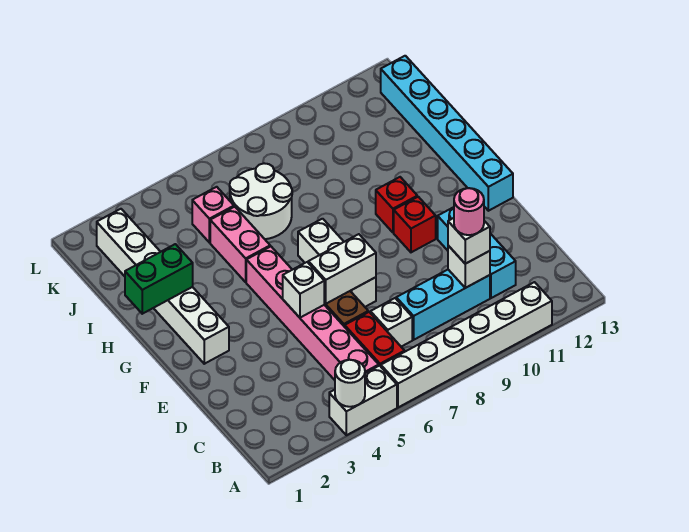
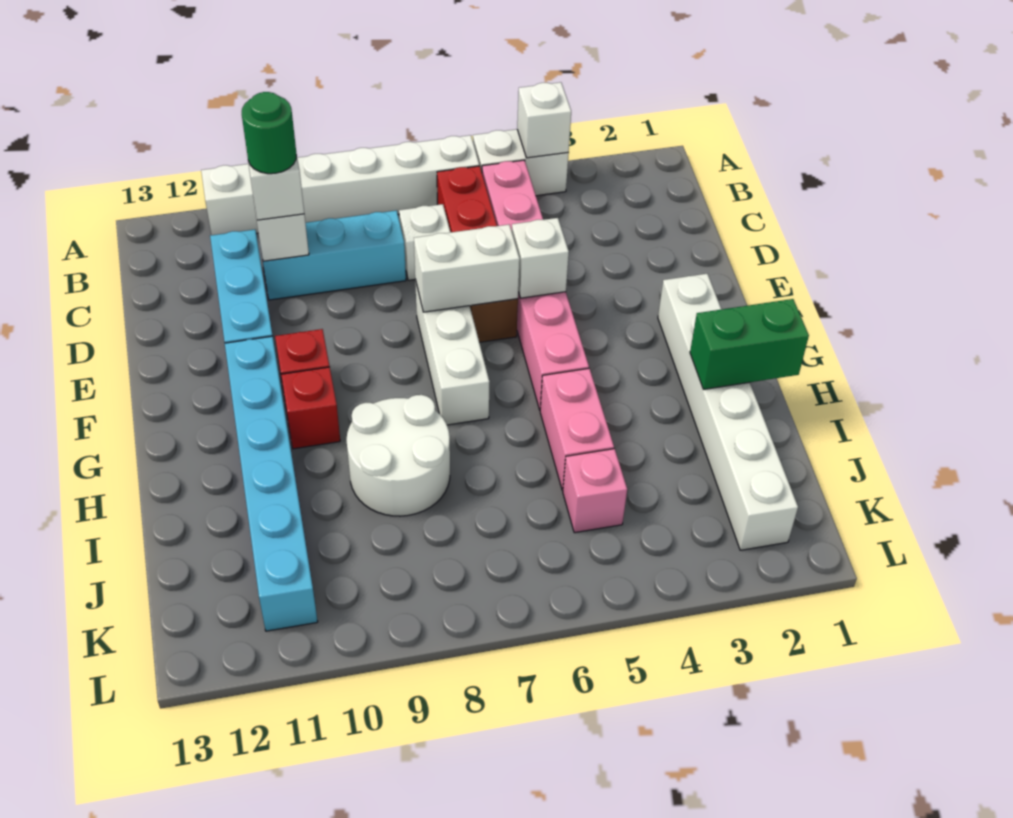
white 1x1 round brick [335,360,365,407] -> white 1x1 brick [517,82,571,158]
pink 1x1 round brick [454,188,484,235] -> green 1x1 round brick [242,92,296,174]
cyan 1x6 brick [381,56,513,211] -> cyan 1x6 brick moved to [225,336,318,631]
white 2x2 round brick [230,163,292,239] -> white 2x2 round brick moved to [346,395,450,516]

